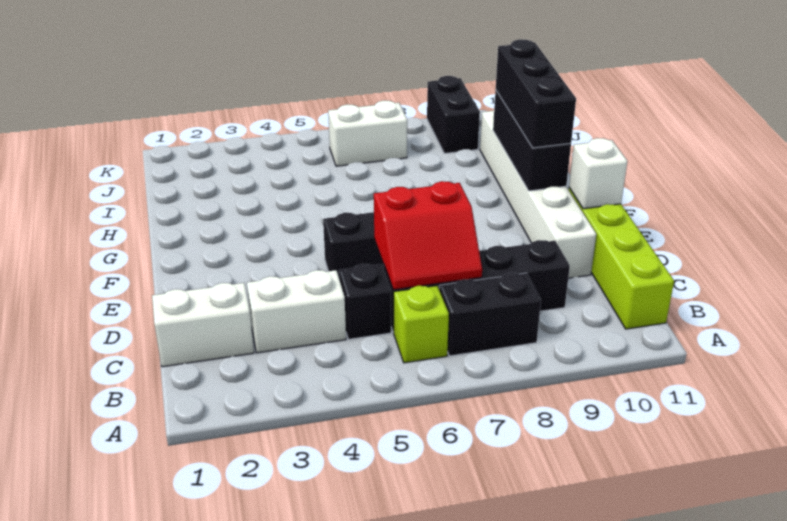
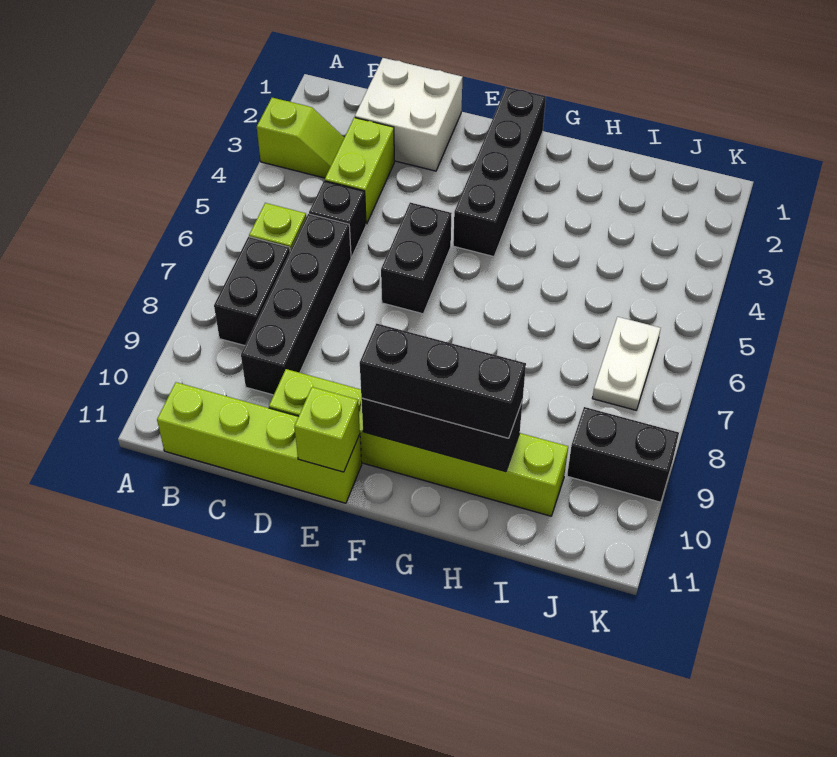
none -> lime 1x2 slope [257,98,344,178]
white 1x2 brick [152,283,254,367] -> white 2x2 brick [355,58,463,171]
white 1x2 brick [247,270,346,353] -> lime 1x2 brick [325,118,394,224]
red 2x2 slope [374,181,482,290] -> none
white 1x6 brick [480,111,596,278] -> lime 1x6 brick [269,369,568,516]
white 1x1 brick [569,138,627,209] -> lime 1x1 brick [294,387,360,472]
none -> black 1x4 brick [453,87,546,257]
white 1x2 brick [328,101,407,166] -> white 1x2 plate [592,317,661,410]

